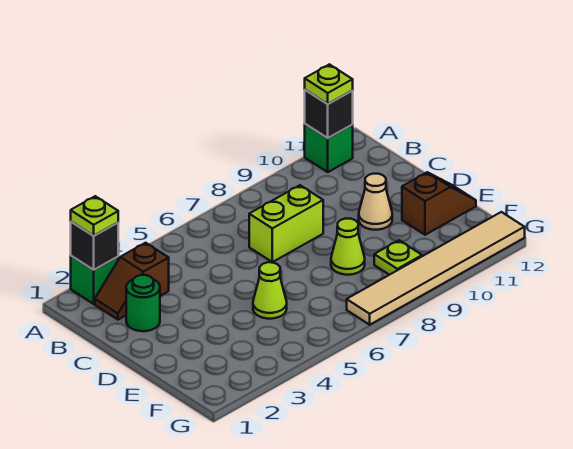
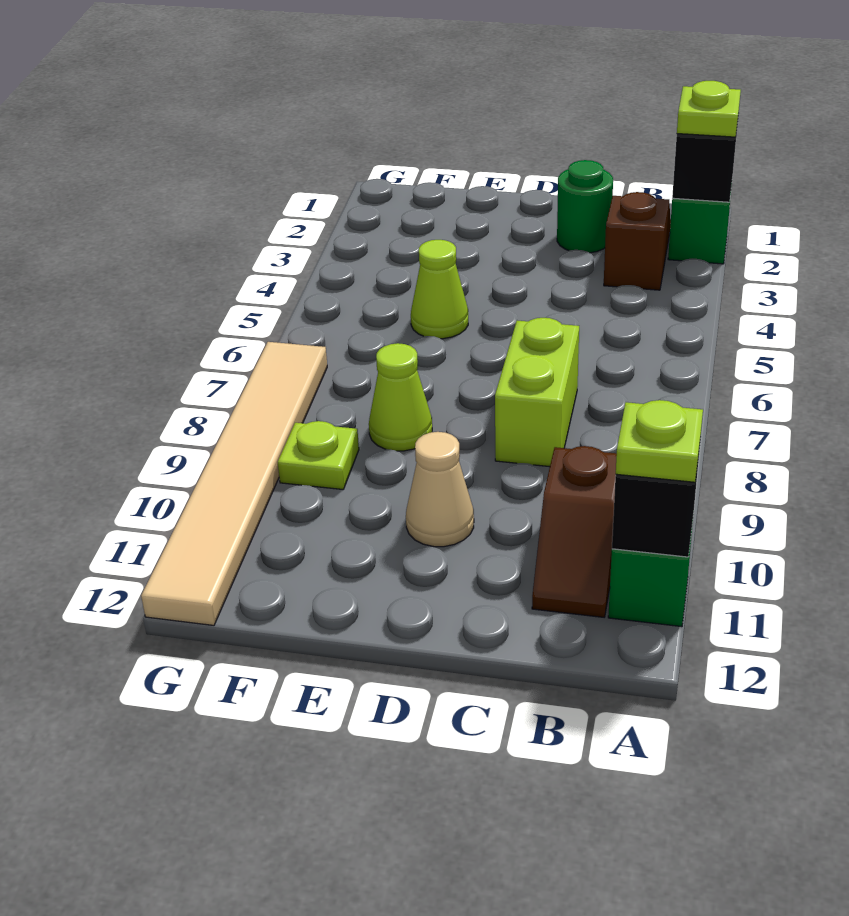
brown 1x2 slope [402,172,476,235] -> brown 1x2 slope moved to [532,446,617,617]

